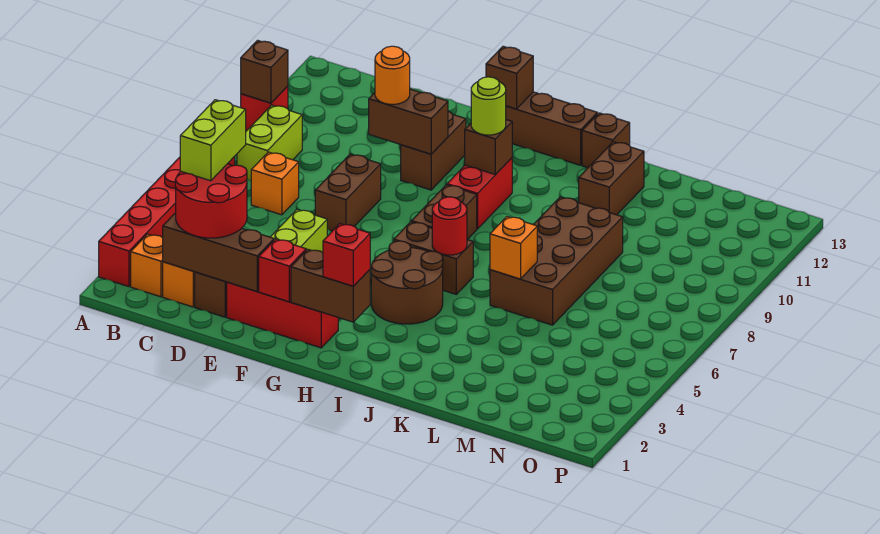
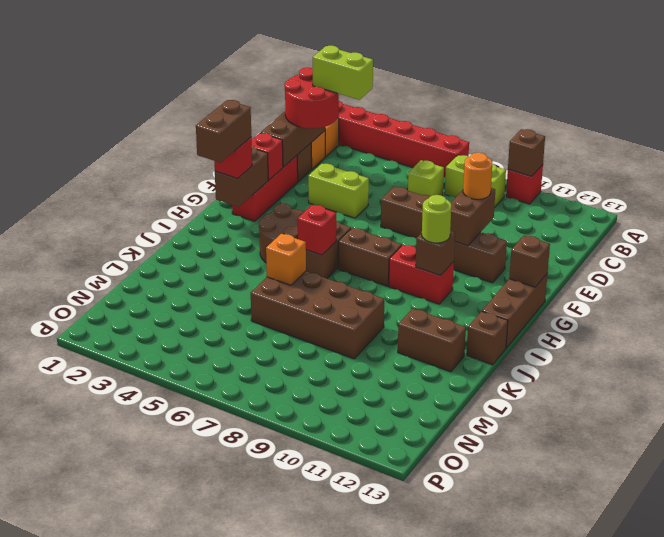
orange 1x1 brick [251,152,299,215] -> lime 1x1 brick [408,160,444,196]
none -> brown 1x2 brick [196,100,251,163]
red 1x1 round brick [432,197,467,255] -> red 1x1 brick [298,204,336,255]

